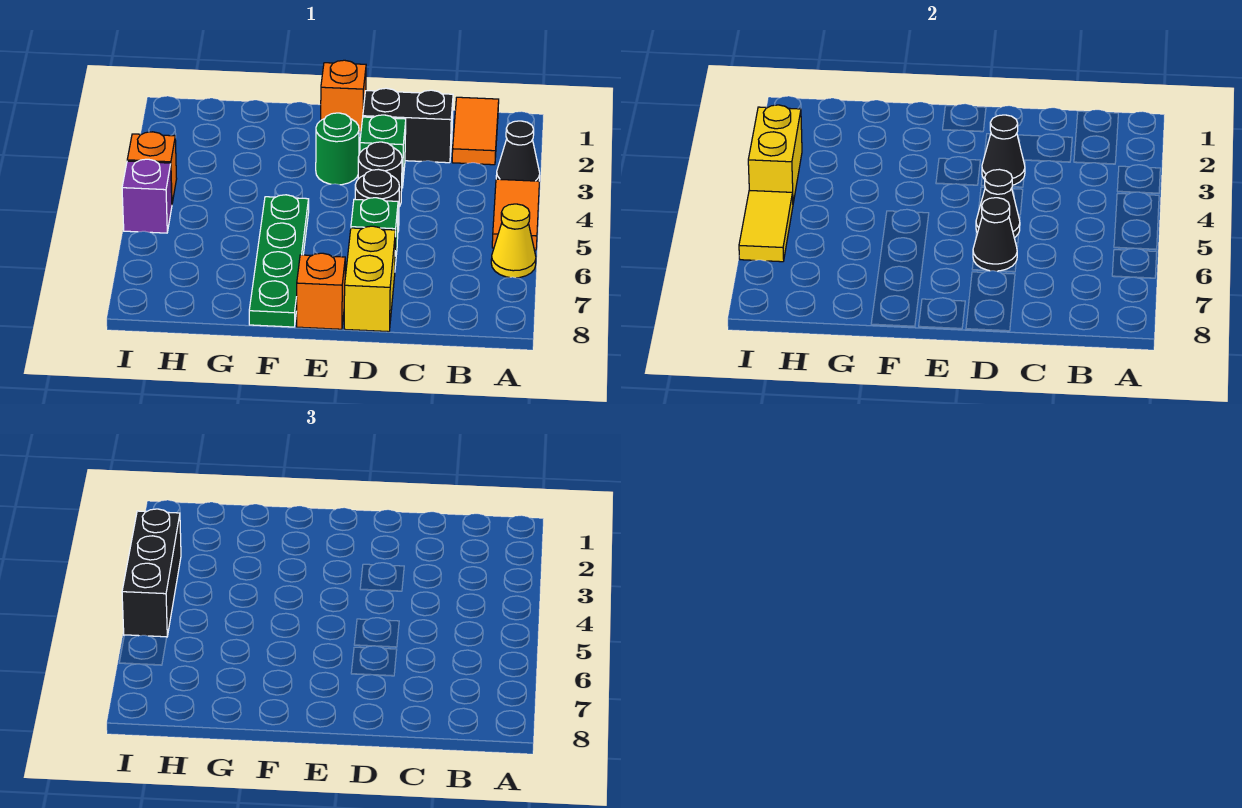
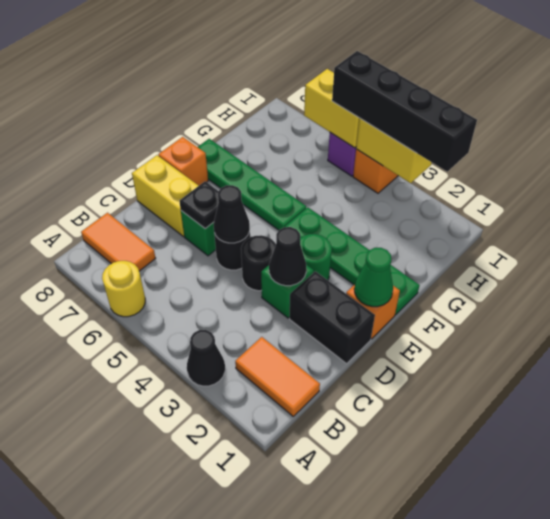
orange 1x2 tile [492,179,539,250] -> orange 1x2 tile moved to [81,213,156,271]
yellow 1x1 cone [491,204,536,278] -> yellow 1x1 round brick [102,261,145,317]
black 1x2 brick [363,88,453,163] -> black 1x2 brick turned to [290,271,375,363]
black 1x1 cone [973,198,1017,271] -> black 1x1 plate [179,181,219,229]
none -> green 1x1 cone [354,247,393,307]
none -> green 1x4 plate [285,207,420,315]
black 1x3 brick [122,509,181,637] -> black 1x4 brick [332,51,477,171]
yellow 1x2 tile [739,190,793,262] -> yellow 1x2 brick [304,69,360,148]

